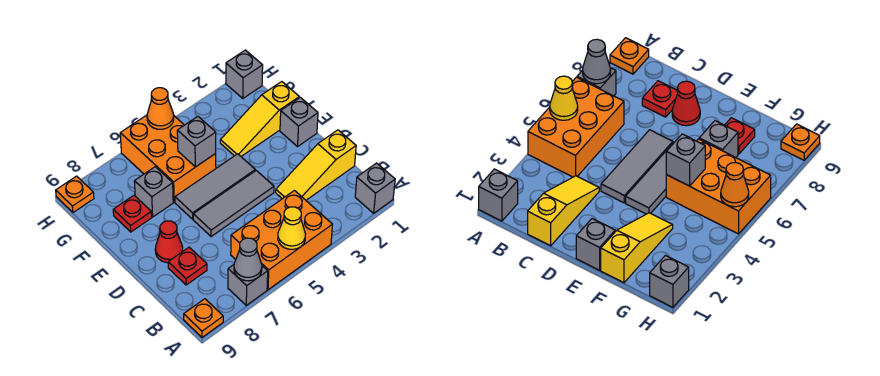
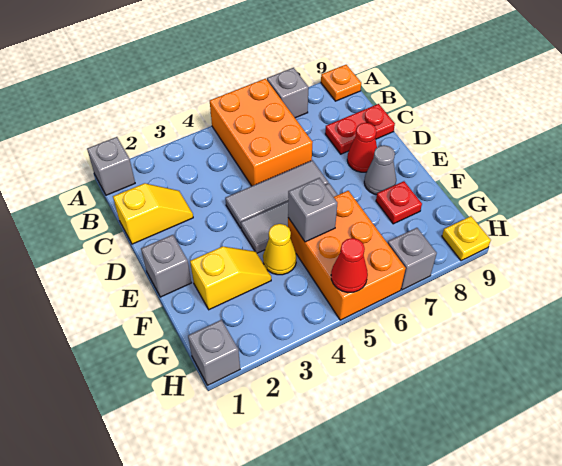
orange 2x3 brick [231,191,332,290] -> orange 2x3 brick turned to [210,79,313,186]
yellow 1x1 cone [278,207,306,249] -> yellow 1x1 cone moved to [263,224,296,275]
grey 1x1 cone [234,238,262,281] -> grey 1x1 cone moved to [364,145,396,195]
yellow 1x3 slope [276,130,356,200] -> yellow 1x2 slope [113,183,193,244]
red 1x1 plate [168,247,207,285] -> red 1x2 plate [325,104,395,154]
yellow 1x3 slope [220,82,299,156] -> yellow 1x2 slope [190,246,271,310]
grey 1x1 brick [134,167,173,217] -> grey 1x1 brick moved to [388,228,437,290]
orange 1x1 cone [147,88,174,129] -> red 1x1 cone [331,238,368,293]
orange 1x1 plate [56,176,94,212] -> yellow 1x1 plate [442,216,491,261]

